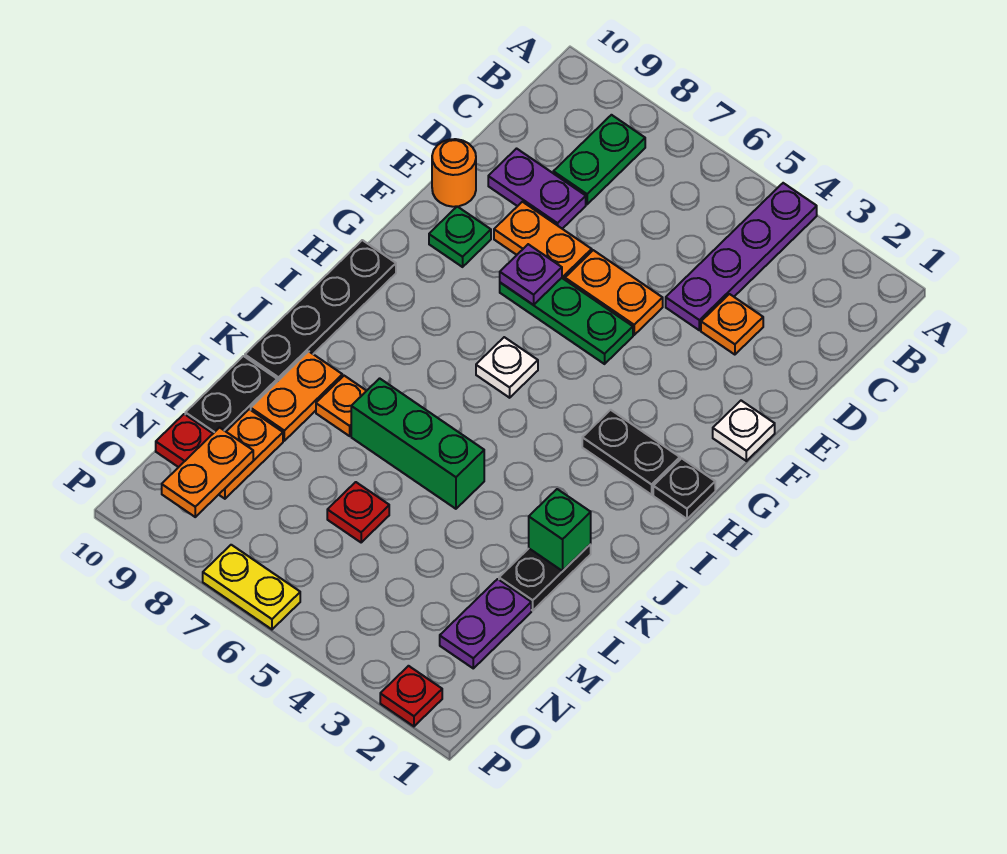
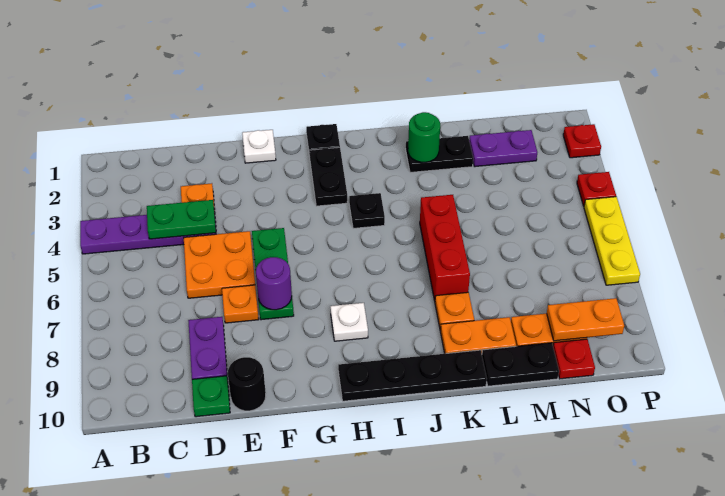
green 1x2 plate [553,115,645,204] -> green 1x2 plate moved to [147,200,216,239]
orange 1x2 plate [565,250,663,335] -> orange 2x2 plate [184,231,255,298]
orange 1x2 plate [494,202,592,280] -> orange 1x1 plate [222,285,259,323]
orange 1x1 round brick [432,139,476,207] -> black 1x1 round brick [228,357,266,411]
purple 1x1 plate [500,244,562,305] -> purple 1x1 round brick [256,257,292,310]
green 1x1 plate [429,206,491,267] -> green 1x1 plate moved to [192,376,230,417]
white 1x1 plate [476,337,538,398] -> white 1x1 plate moved to [330,303,368,341]
none -> black 1x1 plate [349,193,385,228]
green 1x1 brick [529,489,591,571] -> green 1x1 round brick [408,112,440,162]
green 1x3 brick [351,378,484,509] -> red 1x3 brick [420,195,470,301]
red 1x1 plate [327,482,389,542] -> red 1x1 plate moved to [577,172,616,206]
yellow 1x2 plate [203,545,300,629] -> yellow 1x3 plate [584,197,640,285]

